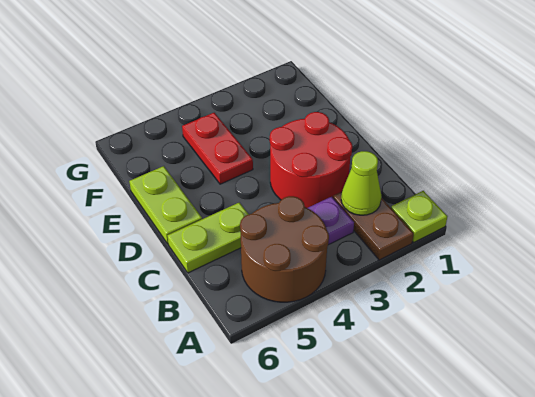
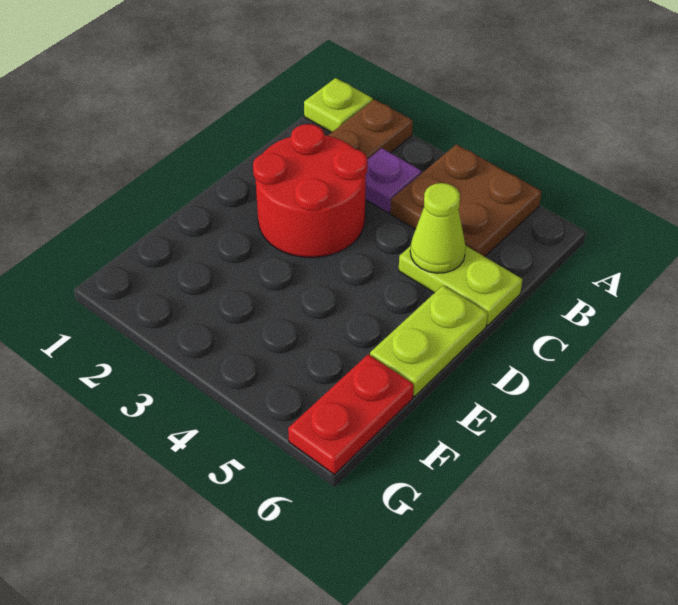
brown 2x2 round brick [240,196,329,302] -> brown 2x2 plate [390,144,542,257]
lime 1x1 cone [341,151,381,215] -> lime 1x1 cone moved to [410,183,466,273]
red 1x2 plate [182,113,253,184] -> red 1x2 plate moved to [288,354,414,475]

